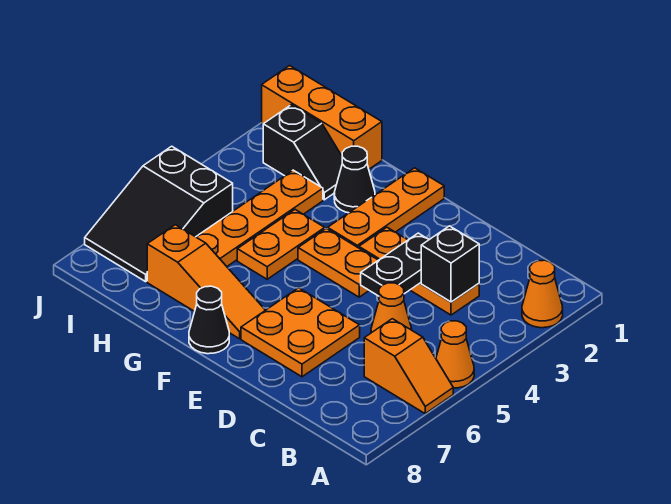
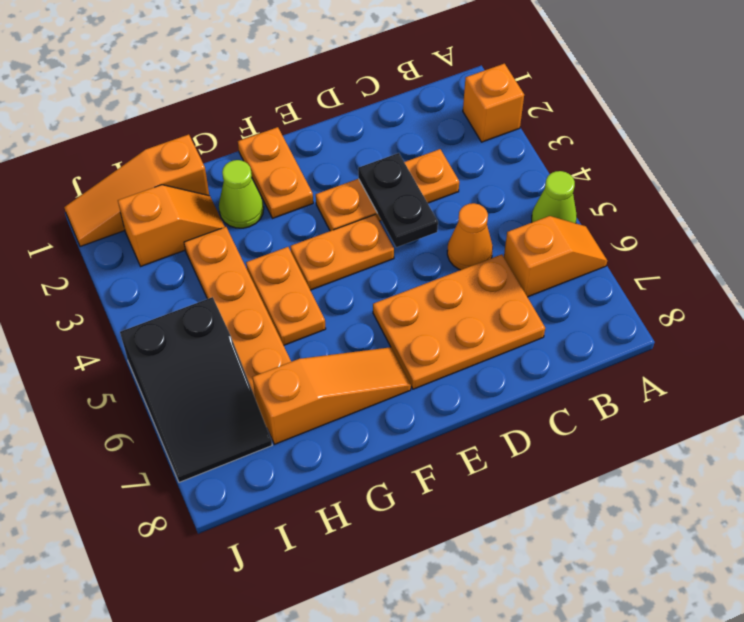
orange 1x1 cone [522,260,563,328] -> orange 1x1 brick [463,64,524,142]
orange 1x1 cone [436,321,474,388] -> lime 1x1 cone [532,171,577,223]
black 1x1 brick [421,226,479,302] -> none
orange 2x2 plate [241,288,360,377] -> orange 2x3 plate [373,254,545,389]
orange 1x3 plate [328,168,444,248] -> orange 1x2 plate [238,127,313,218]
black 1x1 cone [189,286,229,354] -> none
black 1x1 cone [334,146,375,213] -> lime 1x1 cone [219,160,264,228]
orange 1x3 brick [262,66,382,169] -> orange 1x3 slope [64,135,209,247]
black 1x2 slope [263,105,342,200] -> orange 1x2 slope [118,185,225,266]

